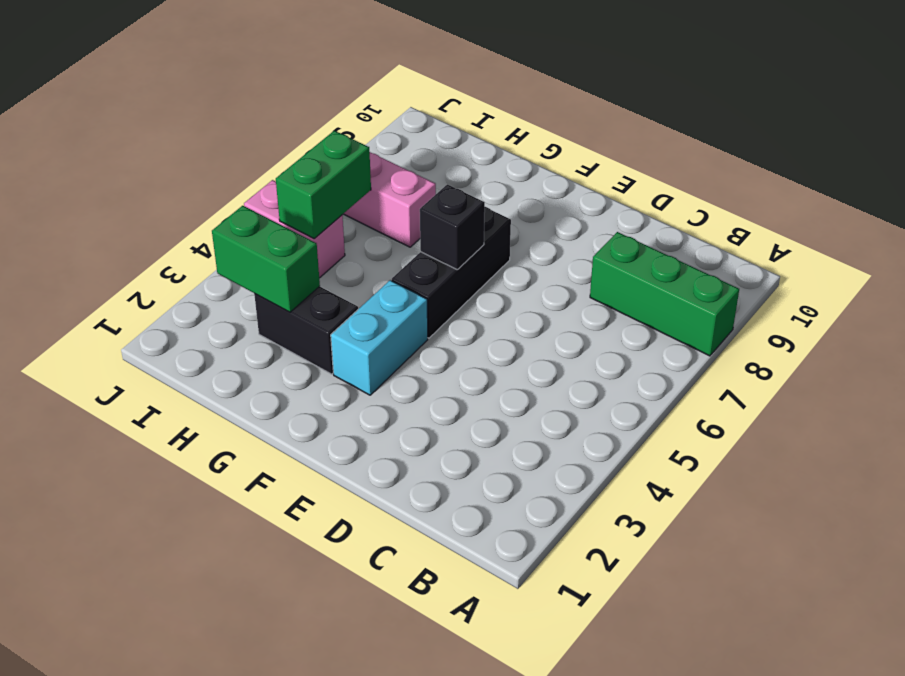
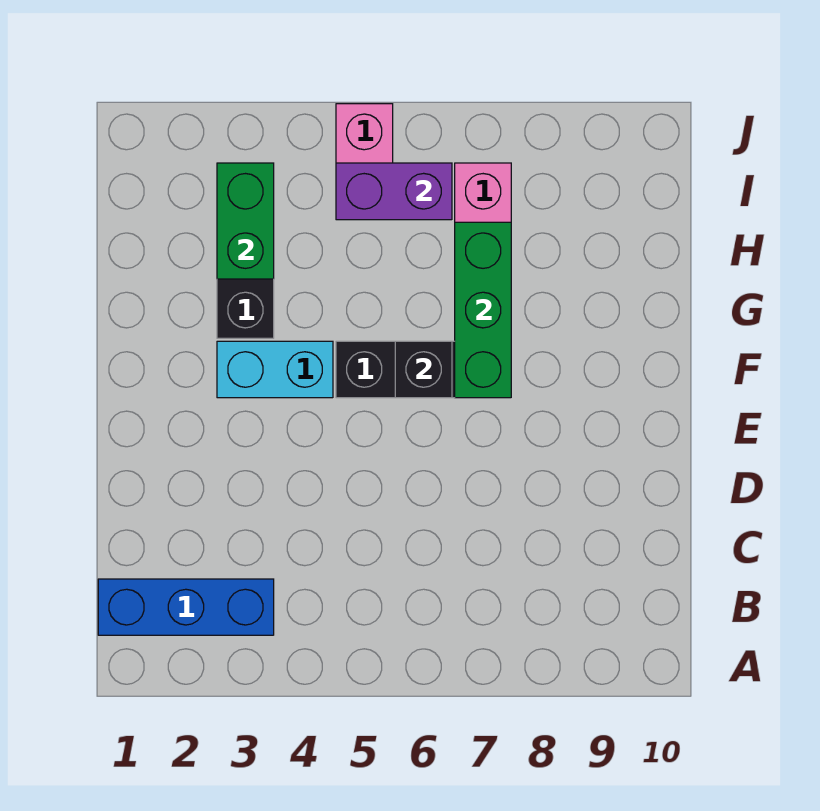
green 1x3 brick [590,232,739,356] -> green 1x3 brick moved to [455,222,511,398]
none -> blue 1x3 brick [98,579,274,635]
green 1x2 brick [276,131,371,239] -> purple 1x2 brick [336,163,452,220]

